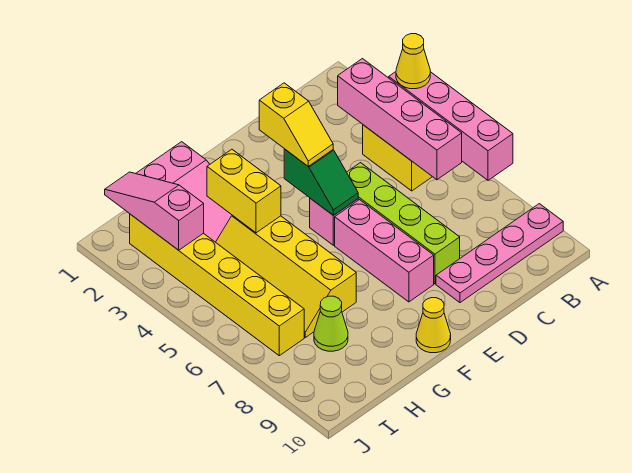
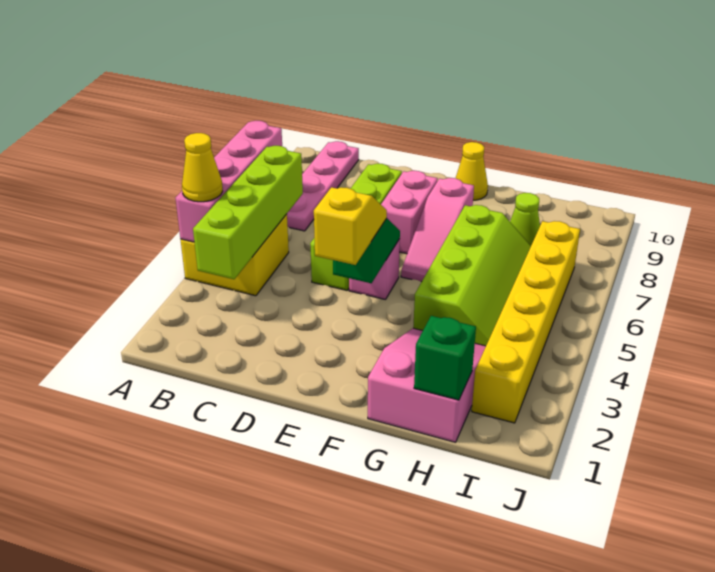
pink 1x4 plate [436,204,563,303] -> pink 1x4 plate turned to [287,141,359,231]
pink 1x4 brick [338,59,462,180] -> lime 1x4 brick [193,146,303,279]
pink 1x3 brick [335,200,434,302] -> pink 1x2 brick [381,171,438,254]
yellow 1x2 brick [207,149,281,233] -> none
yellow 2x4 slope [216,215,356,337] -> lime 2x4 slope [413,205,531,346]
none -> green 1x1 brick [414,316,476,400]
pink 1x3 slope [105,172,204,250] -> pink 1x3 slope moved to [401,178,474,282]

